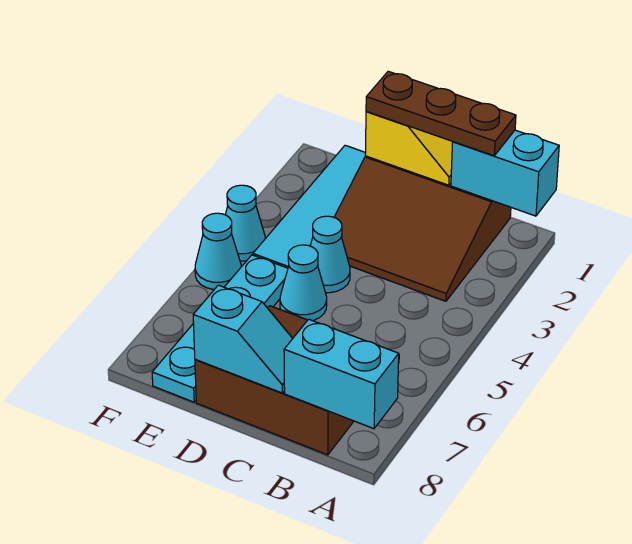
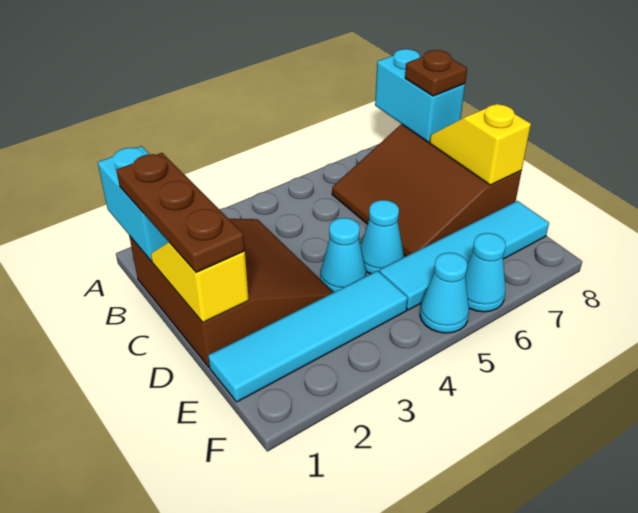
none -> brown 1x1 plate [405,50,467,96]
cyan 1x2 slope [193,285,293,393] -> yellow 1x2 slope [430,104,531,185]
cyan 1x4 plate [152,255,288,402] -> cyan 1x4 tile [379,201,549,310]
cyan 1x1 cone [225,185,265,261] -> cyan 1x1 cone moved to [465,233,506,312]

